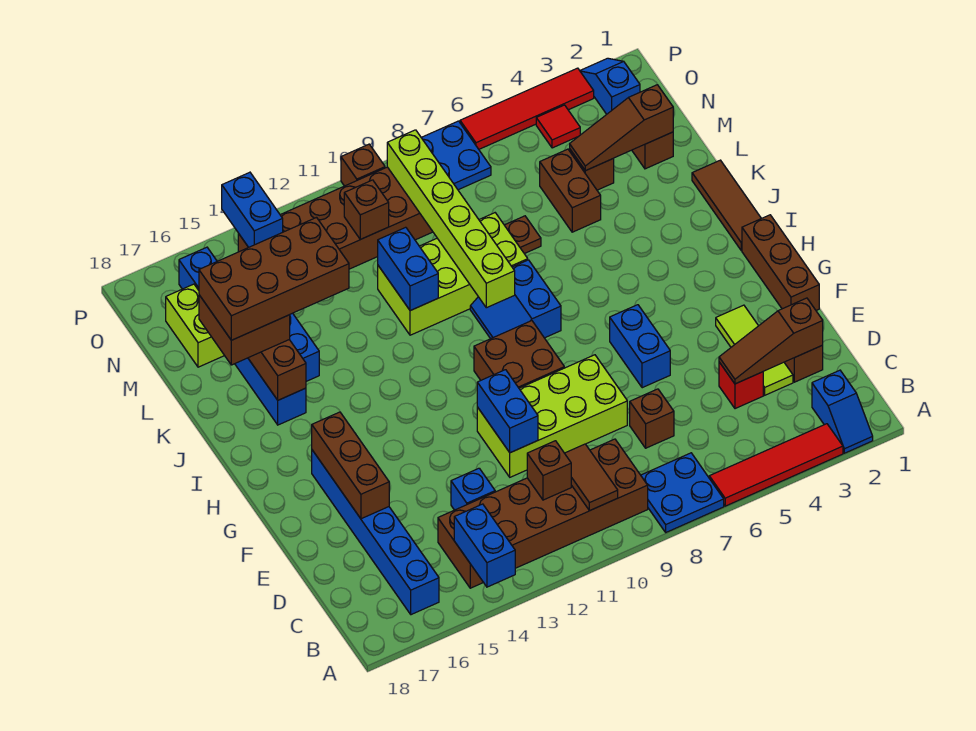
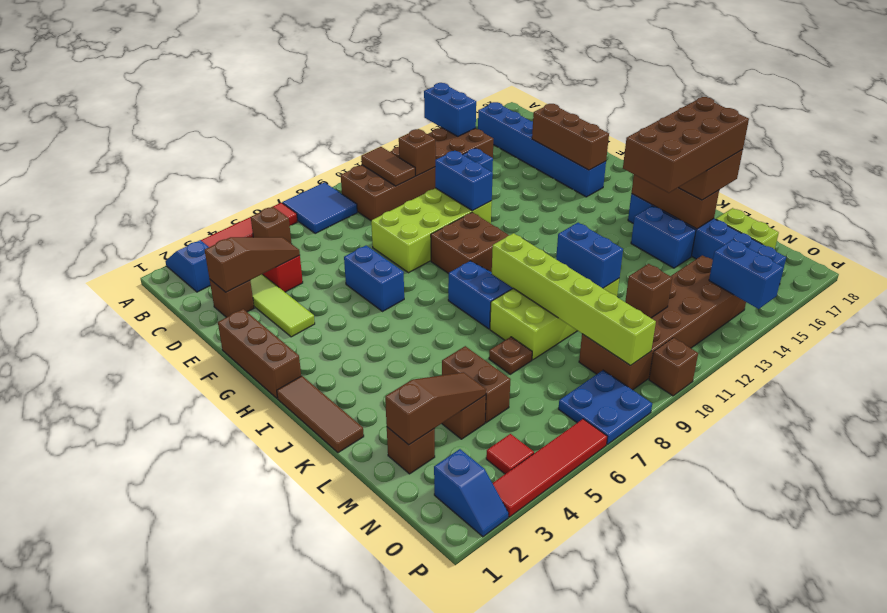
blue 2x2 plate [641,453,724,532] -> blue 2x2 tile [282,182,357,234]
brown 1x1 brick [630,389,674,448] -> brown 1x1 brick moved to [251,207,291,243]

